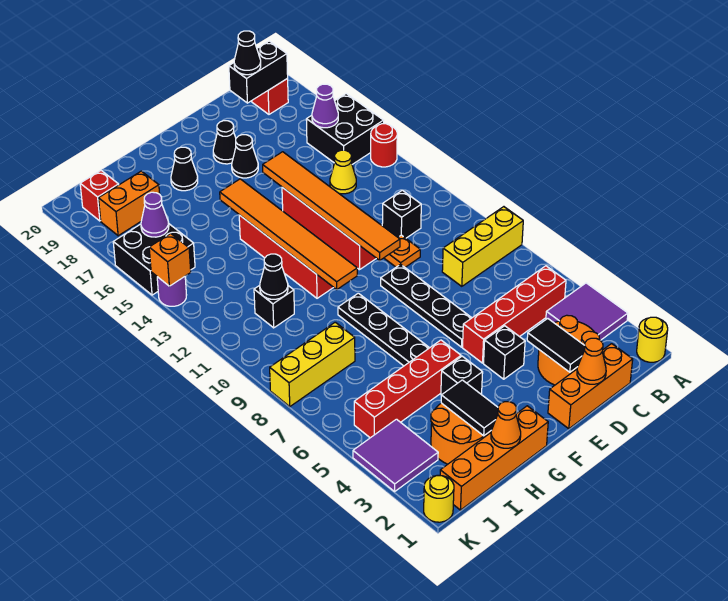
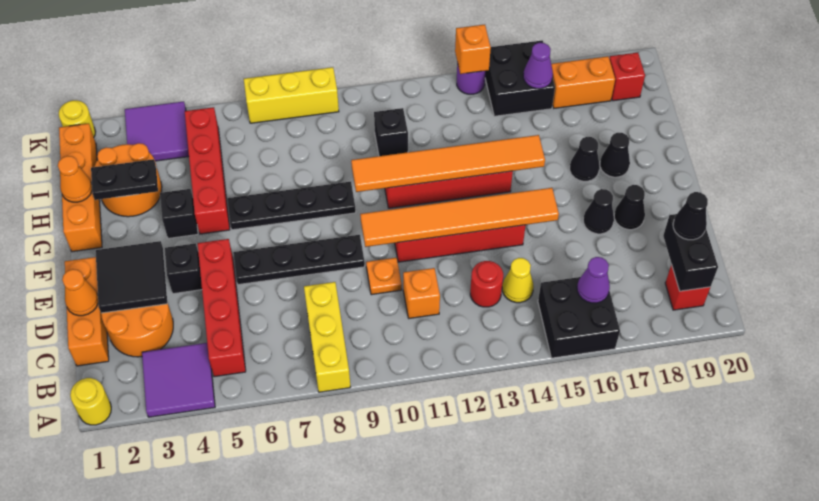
red 1x1 round brick [371,124,397,167] -> red 1x1 round brick moved to [470,261,503,307]
black 1x1 brick [382,190,421,238] -> orange 1x1 brick [403,268,440,318]
black 1x2 tile [527,319,585,372] -> black 2x2 tile [96,241,167,313]
black 1x2 tile [441,380,498,436] -> black 1x2 plate [91,159,158,200]
yellow 1x3 brick [270,322,355,407] -> yellow 1x3 brick turned to [244,67,339,123]
black 1x1 cone [260,254,288,299] -> black 1x1 cone moved to [570,137,600,181]
orange 1x2 brick [99,171,160,236] -> orange 1x2 brick turned to [551,56,615,108]

